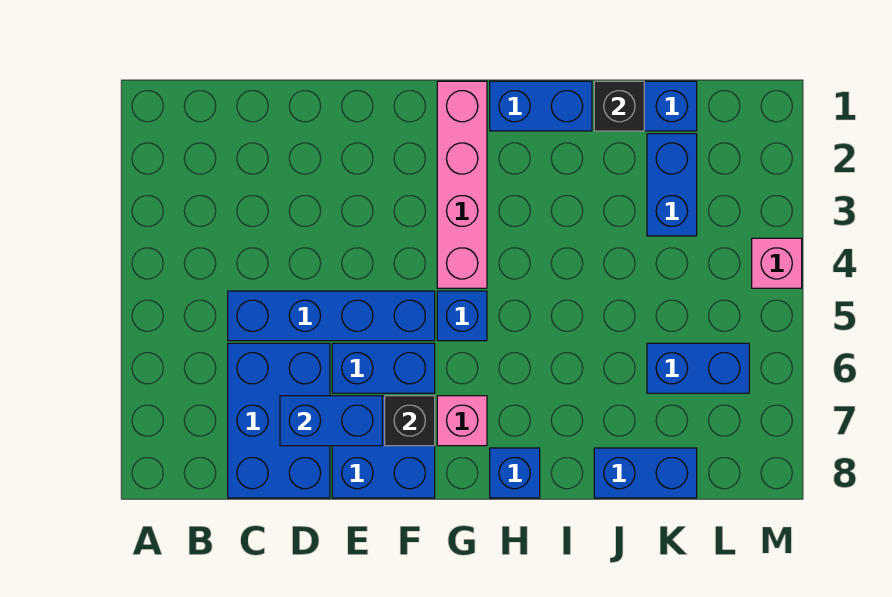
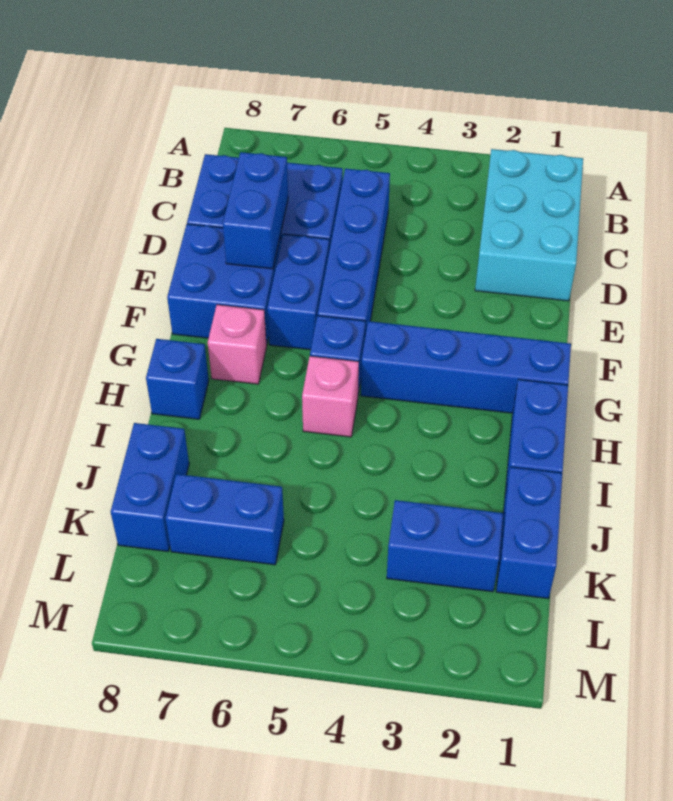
none -> cyan 2x3 brick [475,149,583,301]
black 1x1 brick [385,396,435,446] -> none
pink 1x4 brick [437,81,487,288] -> blue 1x4 brick [361,321,571,413]
black 1x1 brick [594,81,644,131] -> none
blue 1x2 brick [647,343,749,393] -> blue 1x2 brick turned to [165,474,284,565]
pink 1x1 brick [752,238,802,288] -> pink 1x1 brick moved to [302,356,359,437]

